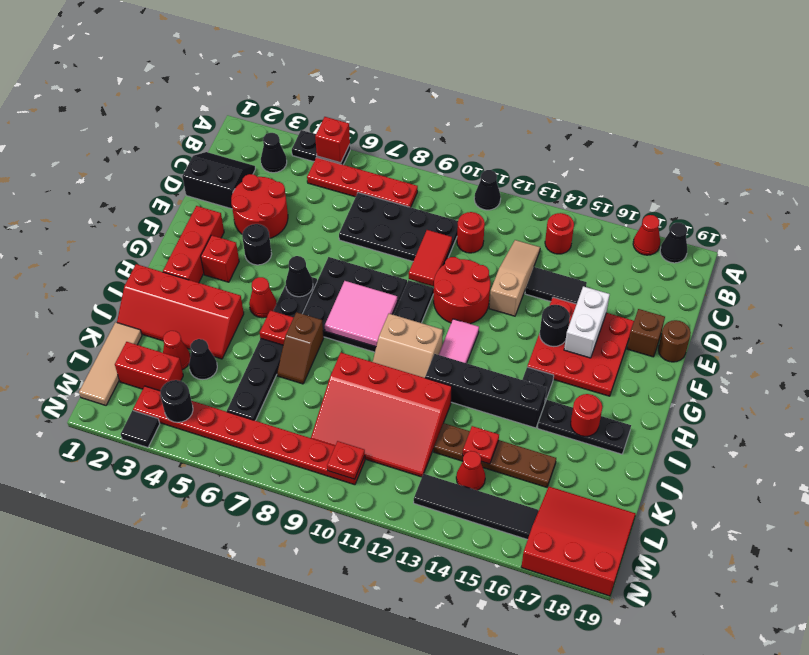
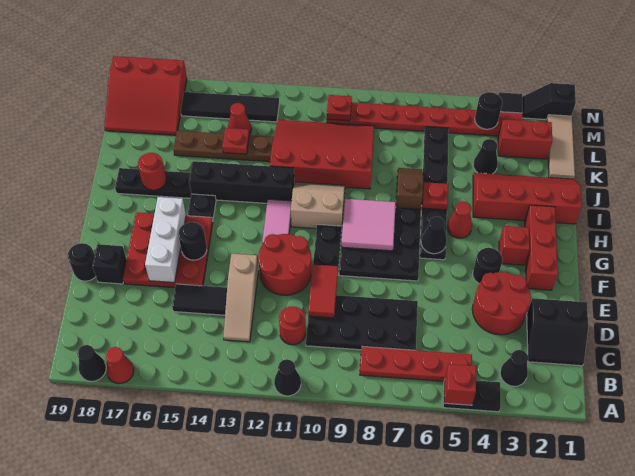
red 1x1 round brick [545,213,574,254] -> none
white 1x2 brick [564,286,610,358] -> white 1x3 brick [145,197,186,283]
brown 1x1 brick [627,309,665,357] -> black 1x1 brick [92,244,127,284]
brown 1x1 round brick [658,320,691,362] -> black 1x1 round brick [68,243,96,281]
red 1x1 cone [163,331,190,370] -> none
none -> black 1x2 slope [522,83,576,120]

